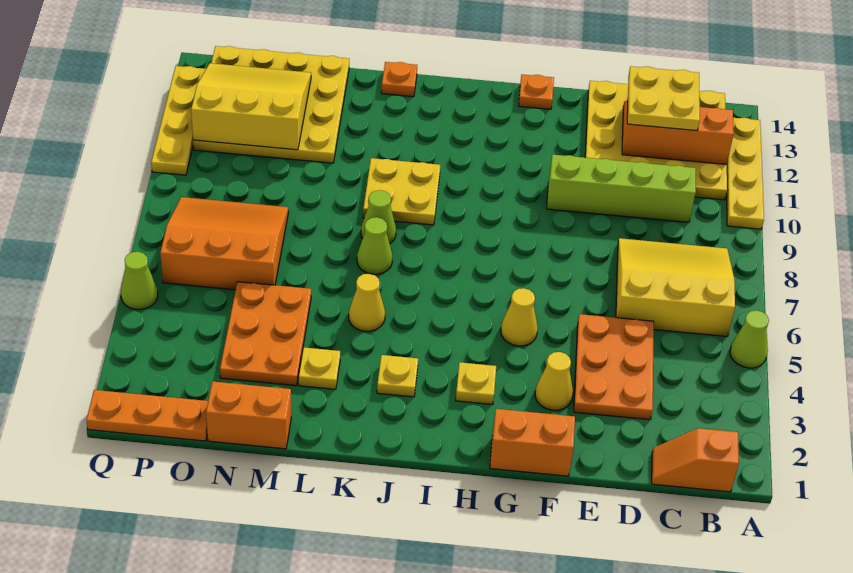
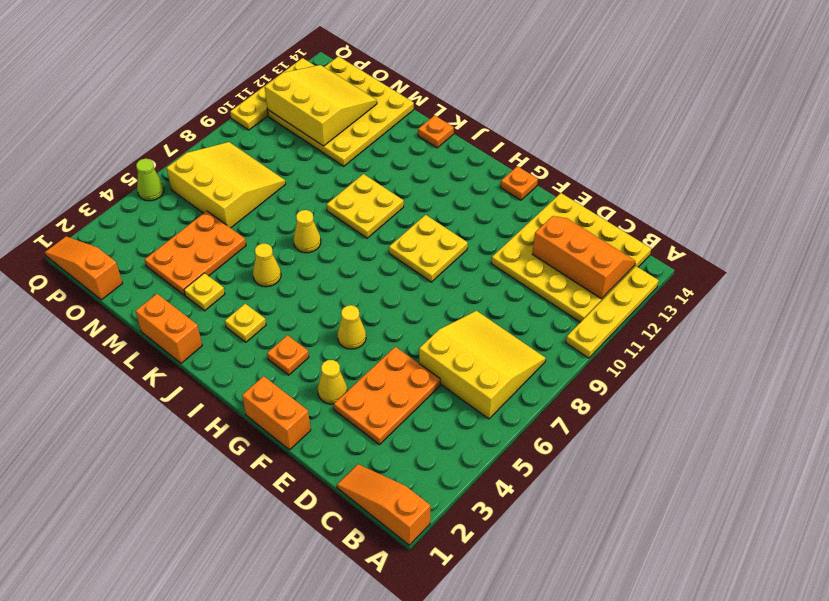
lime 1x1 cone [730,310,769,368] -> none
orange 1x2 slope [652,428,739,492] -> orange 1x3 slope [337,464,430,545]
lime 1x4 brick [547,155,696,222] -> none
yellow 2x2 plate [627,66,700,131] -> yellow 2x2 plate moved to [389,215,468,282]
yellow 1x1 plate [456,362,496,405] -> orange 1x1 plate [267,335,309,375]
lime 1x1 cone [357,217,392,274] -> yellow 1x1 cone [294,210,321,253]
lime 1x1 cone [361,190,396,244] -> none
orange 1x2 brick [206,382,291,449] -> orange 1x2 brick moved to [136,294,202,363]
orange 3x3 slope [160,197,289,290] -> yellow 3x3 slope [167,142,286,228]
orange 1x3 plate [86,390,208,441] -> orange 1x3 slope [45,237,122,300]

